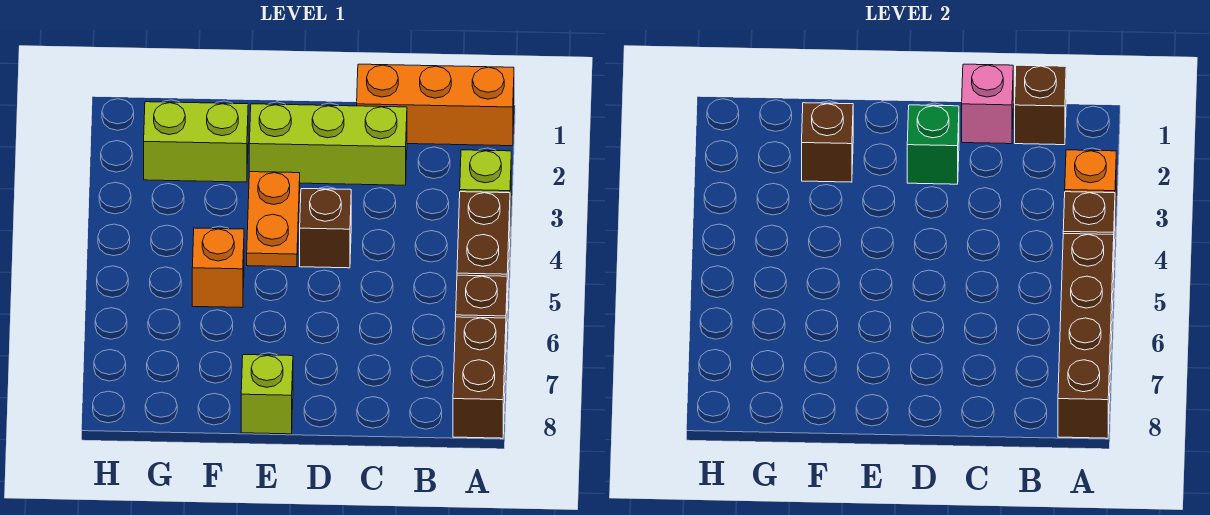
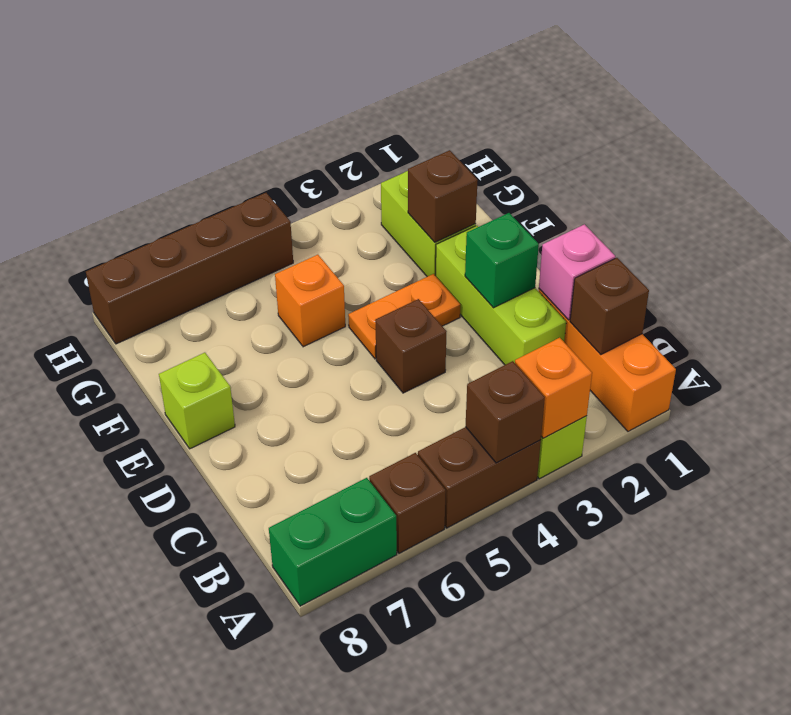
brown 1x4 brick [1058,233,1114,438] -> brown 1x4 brick moved to [86,193,293,344]
brown 1x2 brick [453,317,506,438] -> green 1x2 brick [269,478,397,606]

